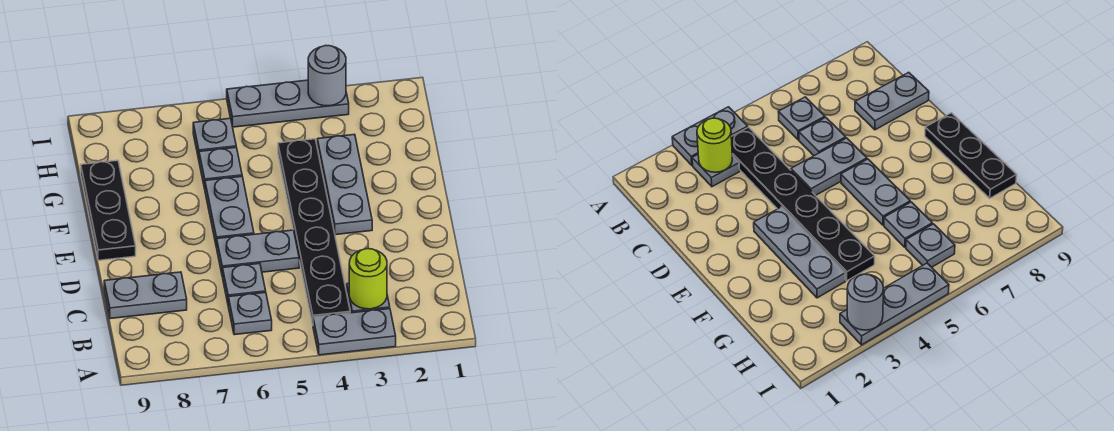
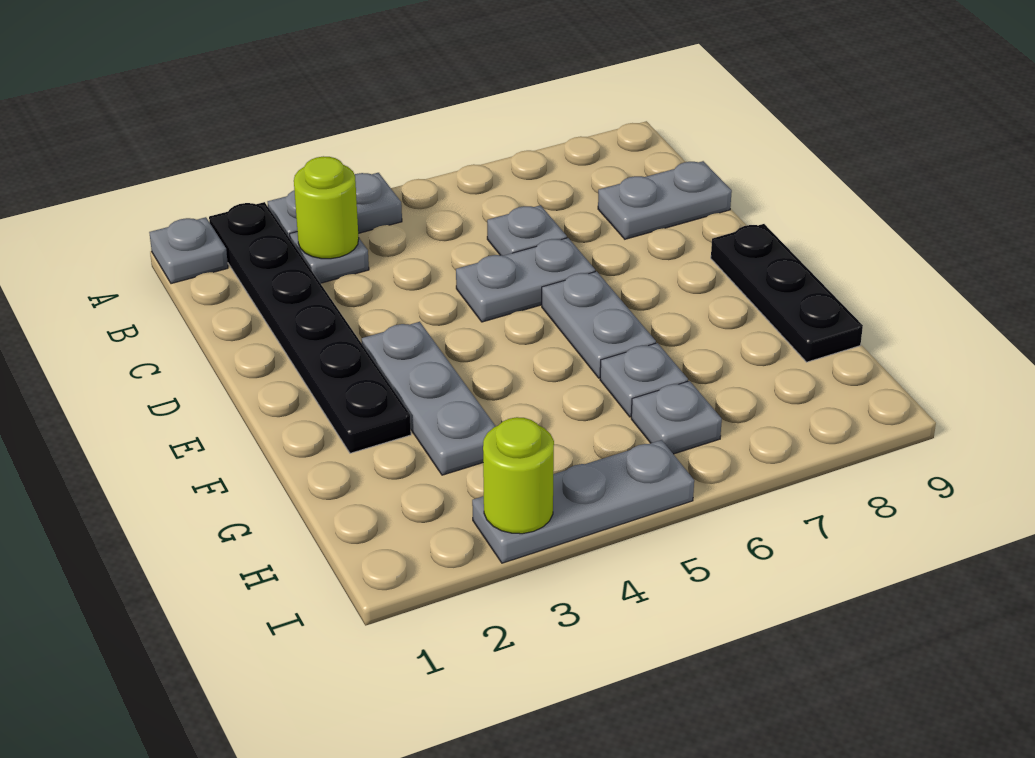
black 1x6 plate [278,139,350,324] -> black 1x6 plate moved to [209,202,411,453]
grey 1x1 plate [228,292,272,335] -> grey 1x1 plate moved to [149,217,228,284]
grey 1x1 round brick [308,45,346,106] -> lime 1x1 round brick [483,417,554,534]

